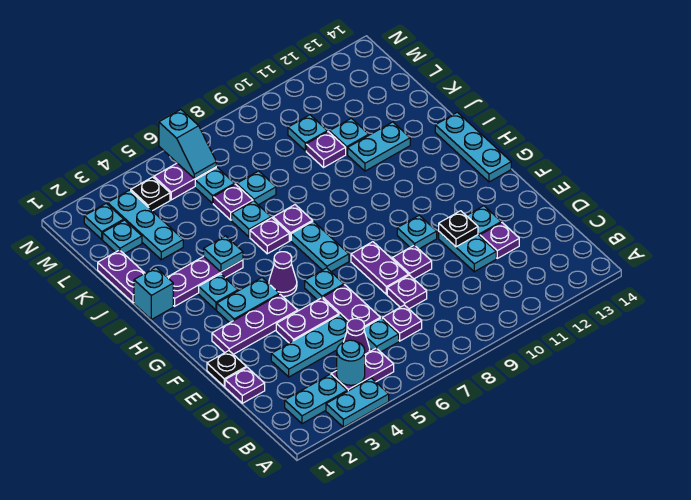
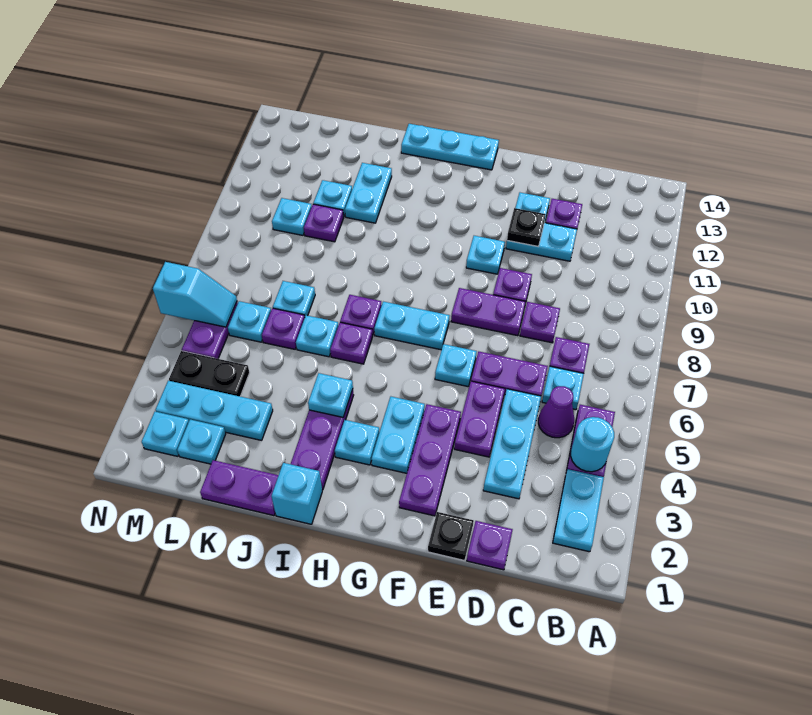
cyan 1x2 plate [326,378,389,427] -> none
purple 1x1 cone [269,252,297,297] -> none
black 1x1 plate [131,177,170,211] -> black 1x2 plate [169,351,250,396]

